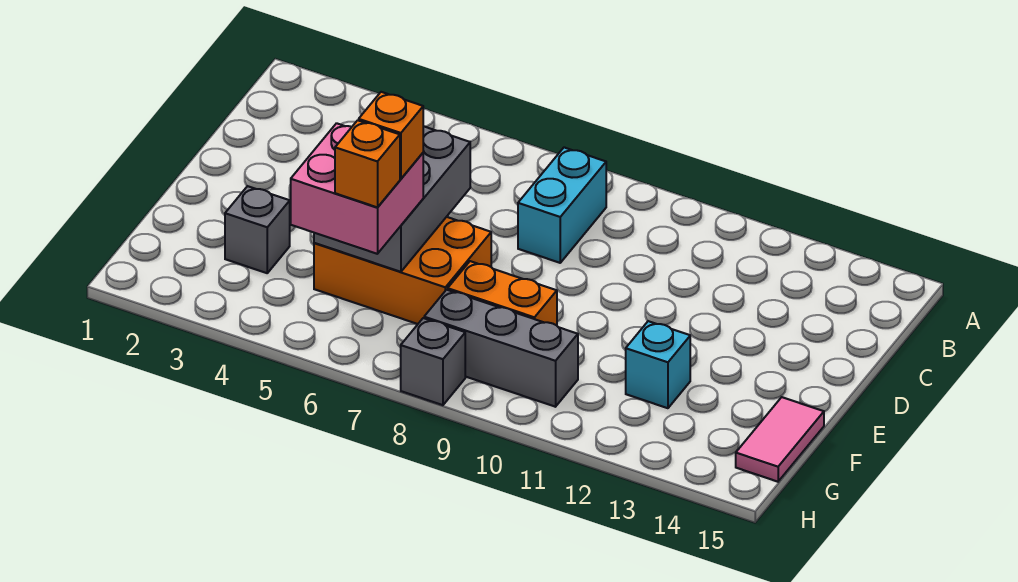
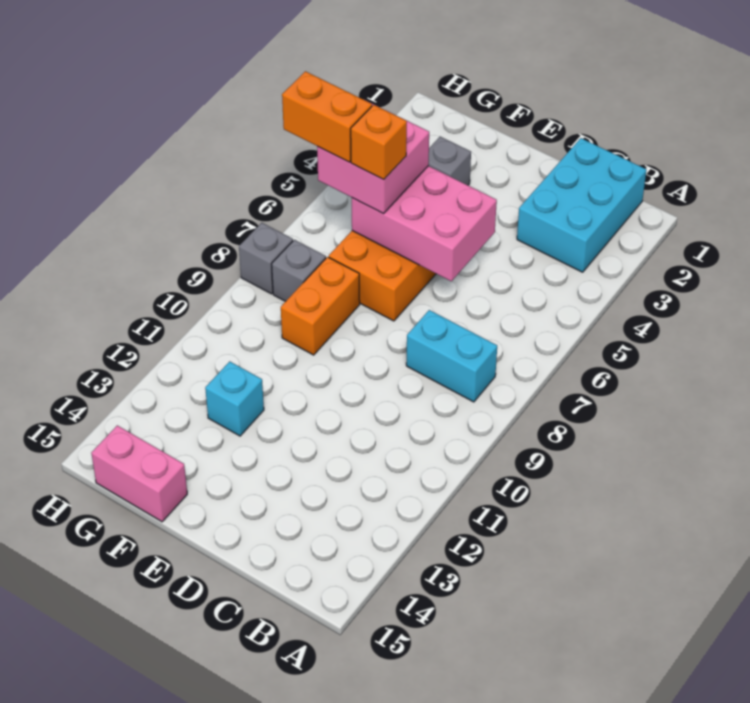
none -> cyan 2x3 brick [517,138,646,272]
grey 2x3 brick [314,126,470,272] -> pink 2x3 brick [352,166,497,281]
pink 1x2 tile [736,397,824,482] -> pink 1x2 brick [91,425,187,522]
orange 1x1 brick [335,120,400,207] -> orange 1x2 brick [282,71,372,162]
grey 1x3 brick [424,290,578,407] -> grey 1x1 brick [272,240,326,301]

